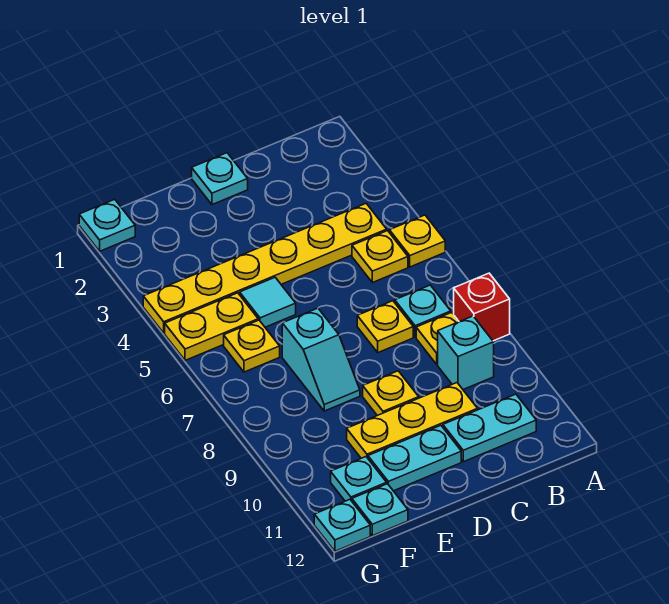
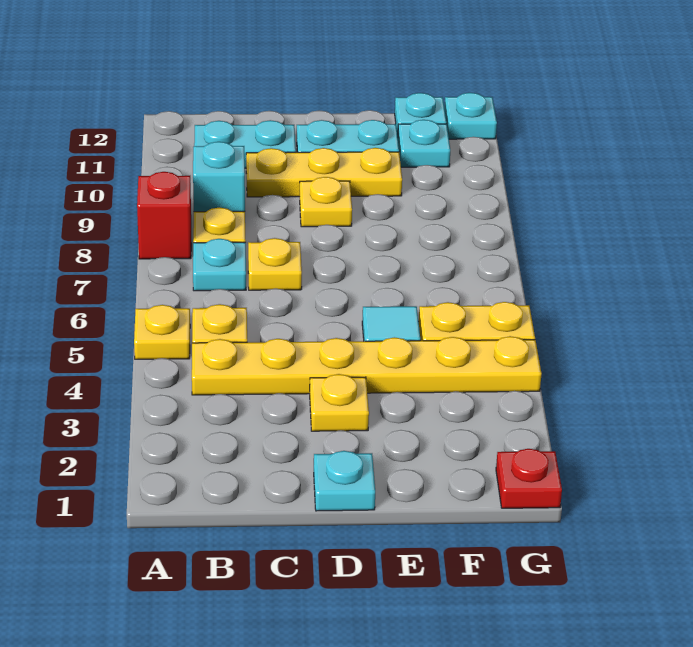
cyan 1x2 slope [282,308,360,411] -> none
yellow 1x1 plate [224,320,280,372] -> yellow 1x1 plate moved to [310,374,369,431]
cyan 1x1 plate [79,199,135,251] -> red 1x1 plate [496,449,562,508]

